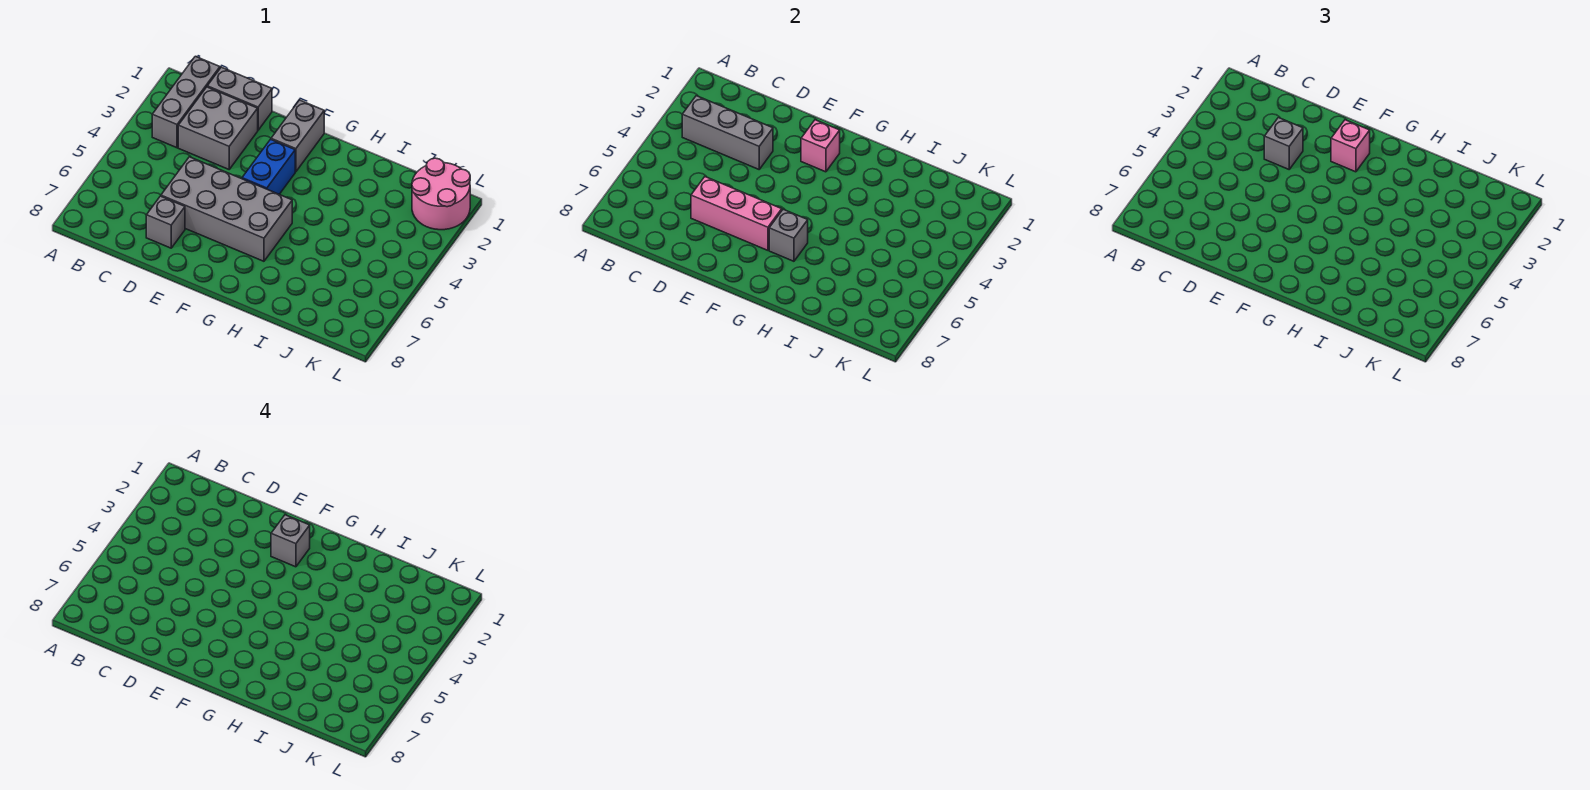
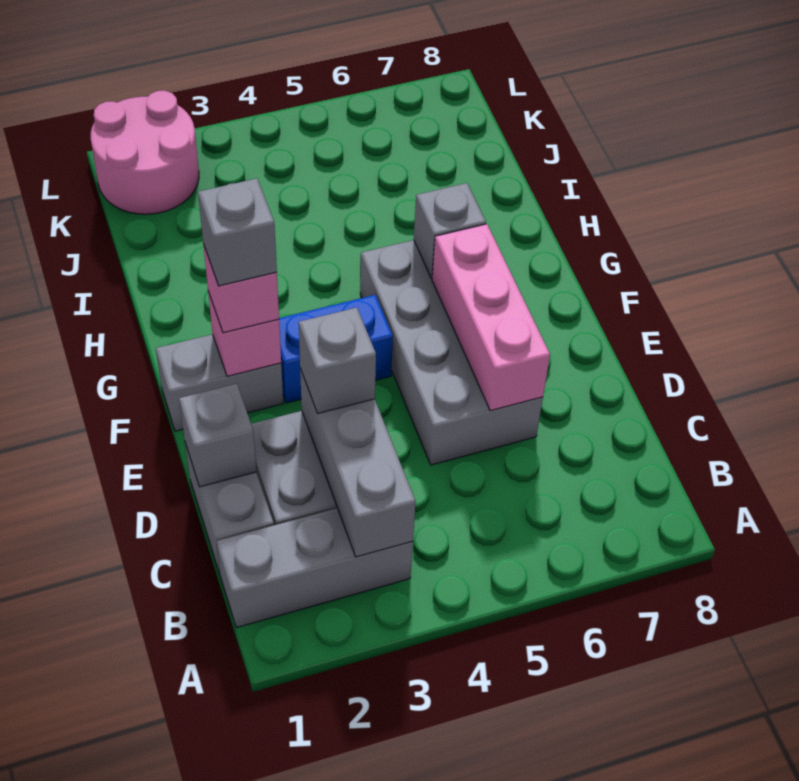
grey 1x1 brick [146,196,185,248] -> grey 1x1 brick moved to [179,384,256,487]

